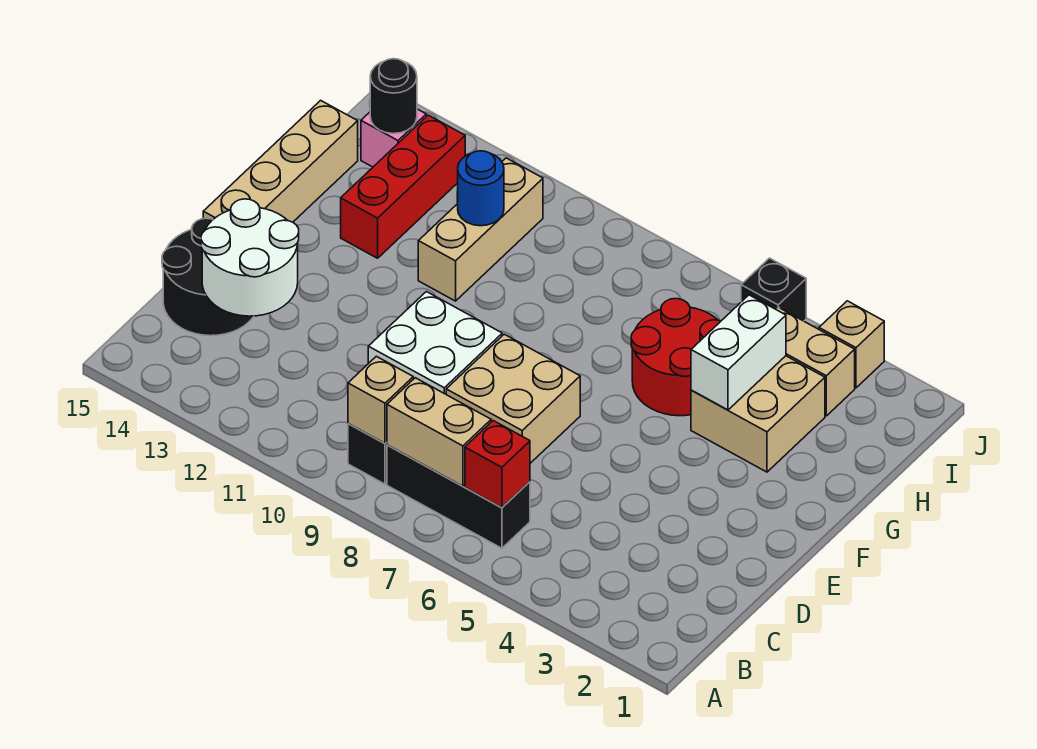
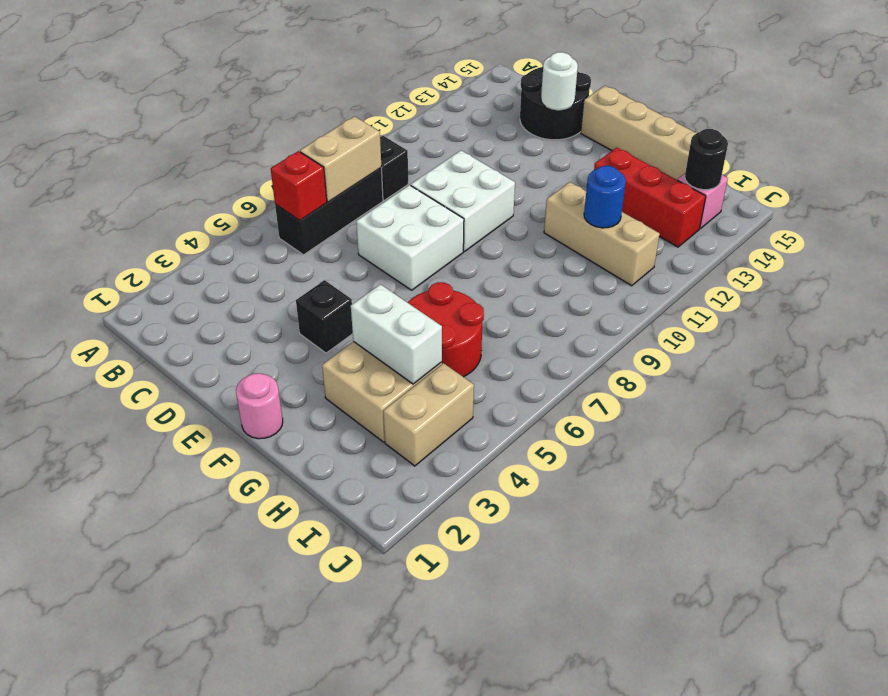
tan 1x1 brick [348,356,413,443] -> none
white 2x2 round brick [201,199,299,316] -> white 1x1 round brick [541,52,578,110]
tan 2x2 brick [446,334,580,463] -> white 2x2 brick [356,185,464,290]
none -> pink 1x1 round brick [236,373,283,439]
tan 1x1 brick [819,301,884,388] -> none
black 1x1 brick [741,258,806,321] -> black 1x1 brick moved to [296,280,353,353]

